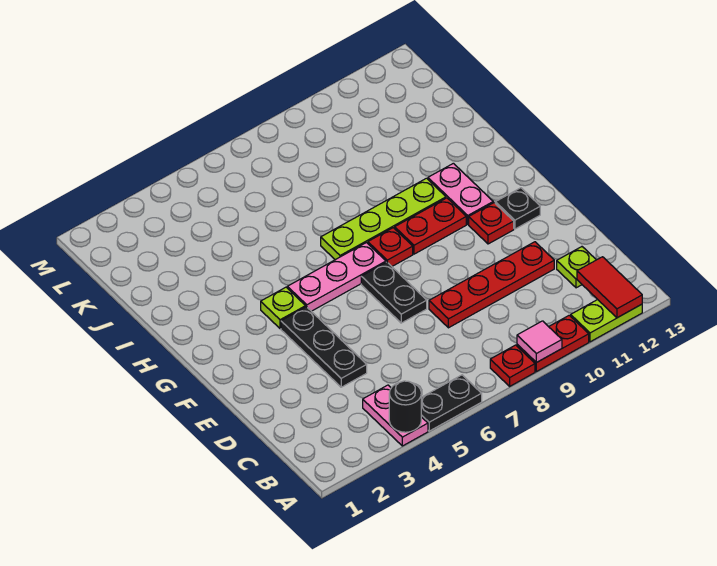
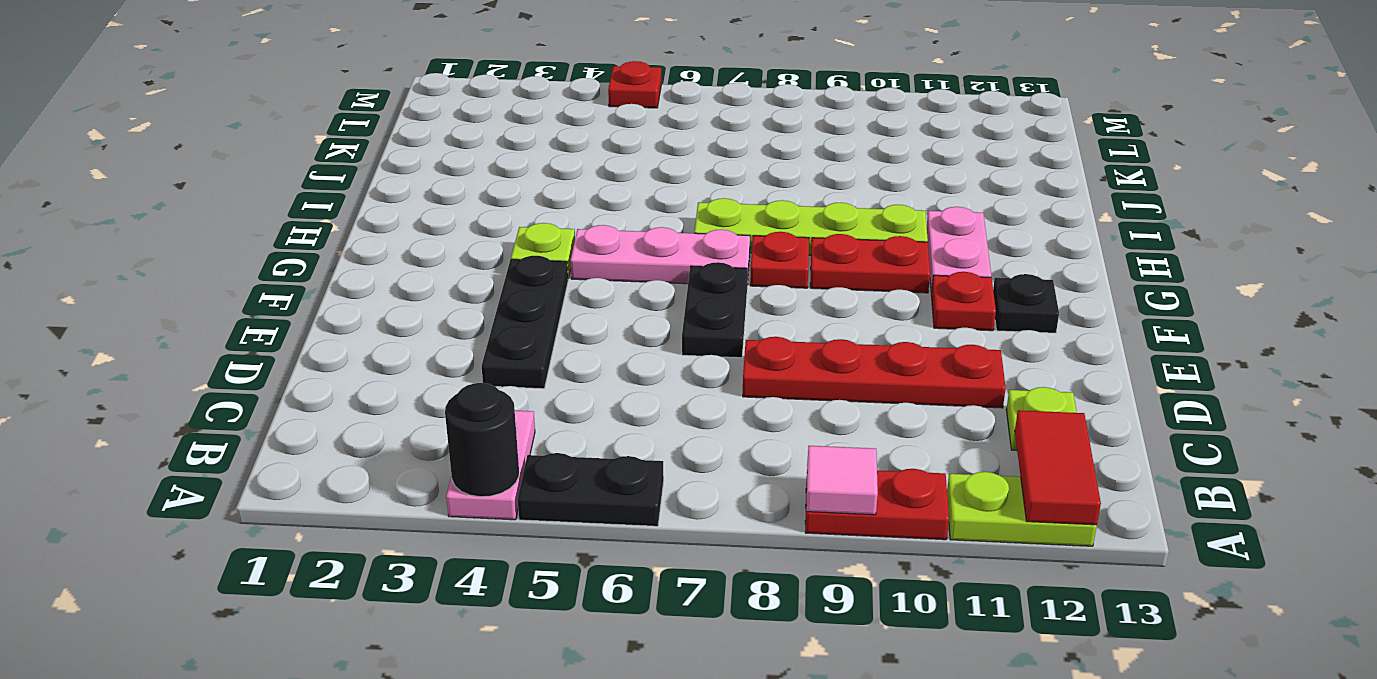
red 1x1 plate [490,345,535,386] -> red 1x1 plate moved to [608,61,661,108]

